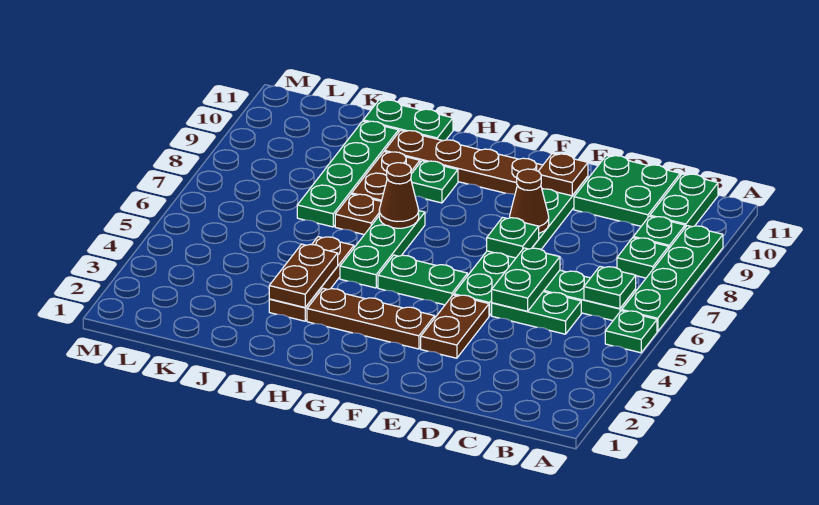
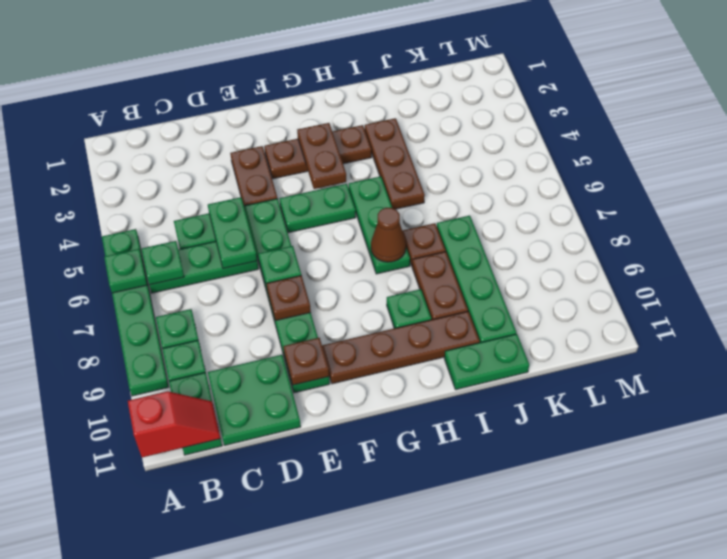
none -> green 1x1 plate [104,249,147,293]
none -> red 1x2 slope [128,391,221,457]
brown 1x1 cone [510,169,549,233] -> brown 1x1 plate [266,275,311,321]
brown 1x2 plate [269,244,338,307] -> brown 1x2 plate moved to [297,123,346,189]

